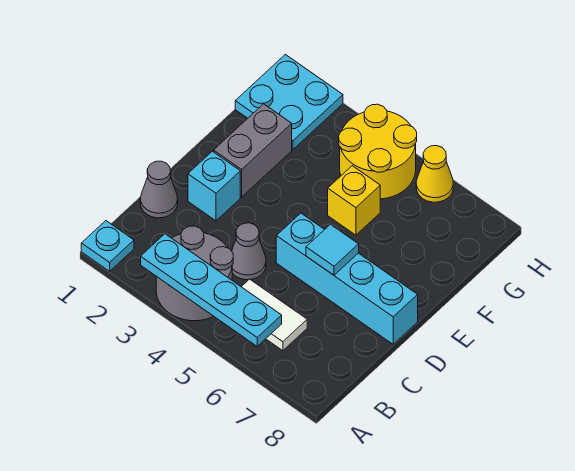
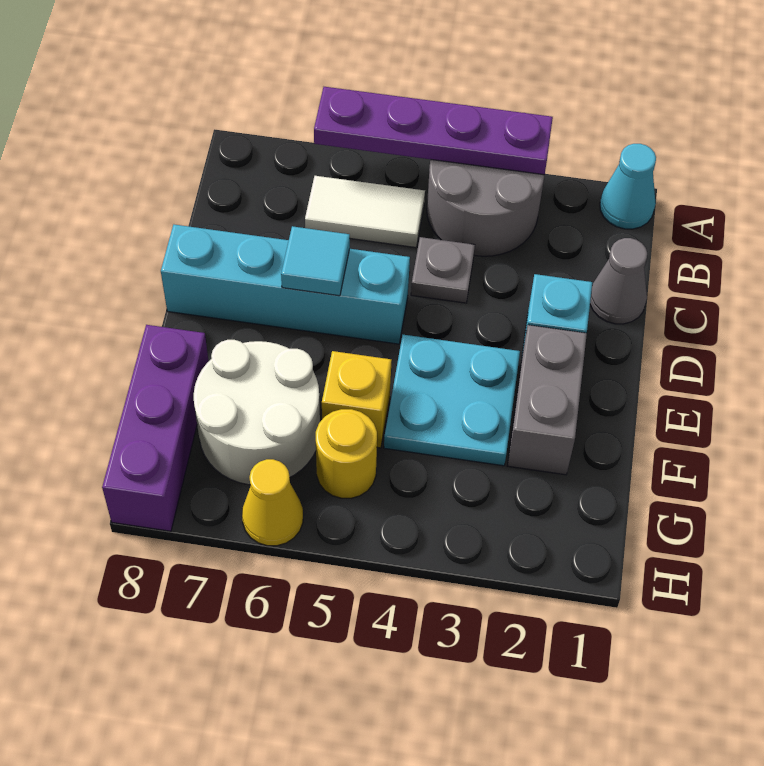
cyan 1x1 plate [81,221,134,271] -> cyan 1x1 cone [600,144,656,229]
cyan 1x4 plate [141,234,282,346] -> purple 1x4 plate [314,87,553,175]
grey 1x1 cone [232,223,266,280] -> grey 1x1 plate [411,237,475,303]
none -> white 2x2 round brick [194,340,320,485]
none -> purple 1x3 brick [102,325,209,531]
cyan 2x2 plate [235,55,343,150] -> cyan 2x2 plate moved to [384,335,520,466]
yellow 2x2 round brick [339,104,417,199] -> yellow 1x1 round brick [316,409,377,498]

